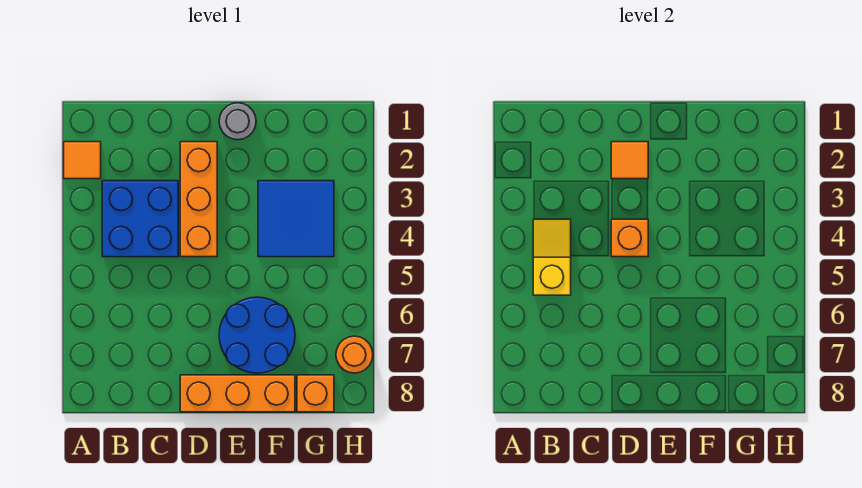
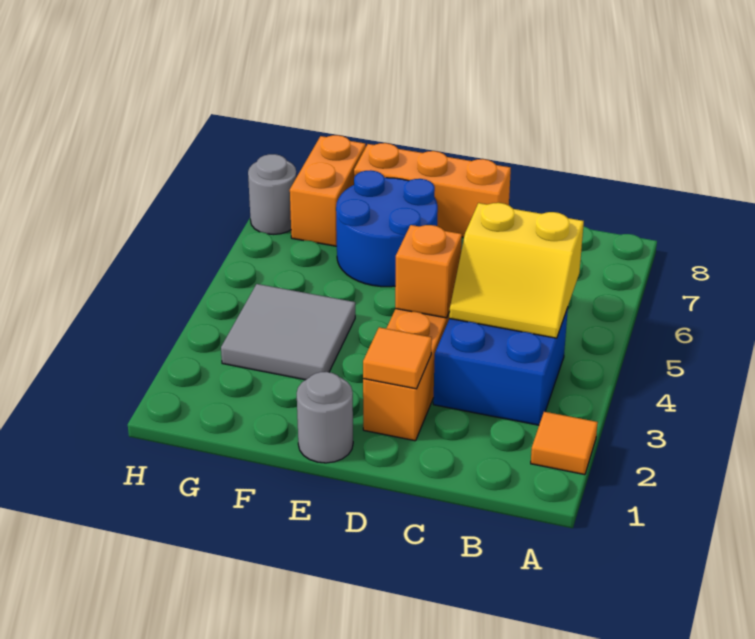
yellow 1x2 slope [533,219,571,295] -> yellow 2x2 slope [449,203,584,338]
blue 2x2 tile [258,181,334,257] -> grey 2x2 tile [221,284,355,380]
orange 1x1 brick [297,375,334,412] -> orange 1x2 brick [290,135,366,246]
orange 1x1 round brick [336,336,373,373] -> grey 1x1 round brick [248,154,297,234]

